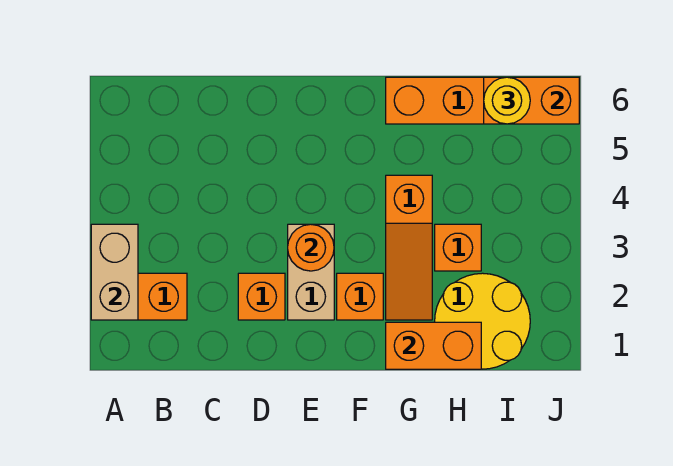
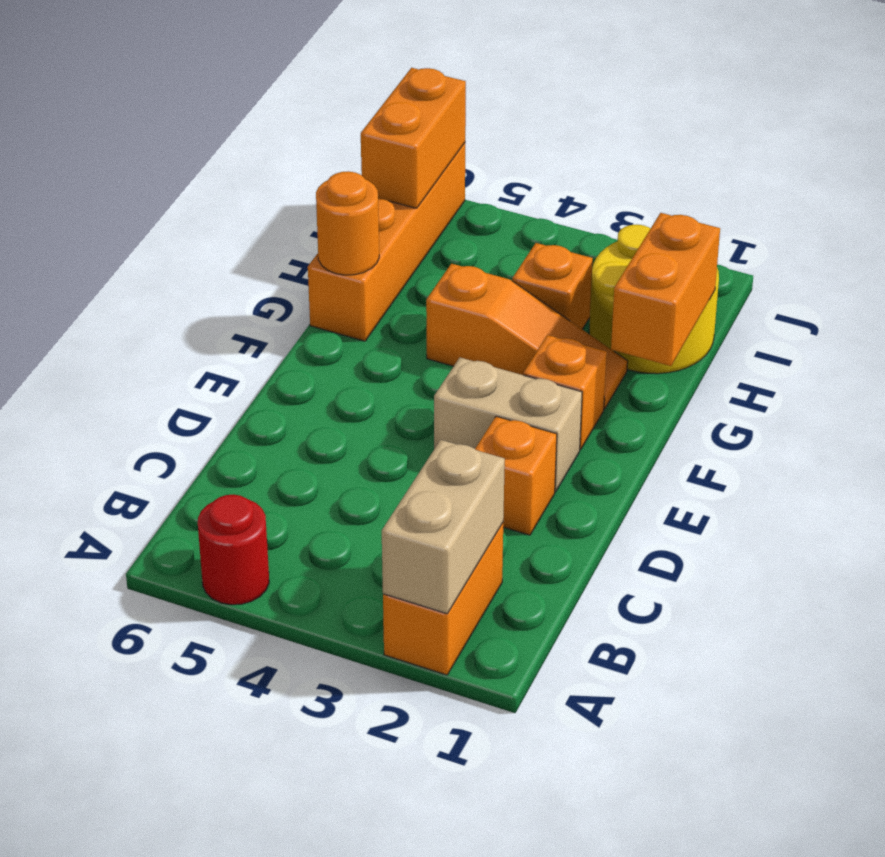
tan 1x2 brick [91,224,138,320] -> tan 1x2 brick turned to [382,440,505,614]
none -> red 1x1 round brick [198,495,269,605]
orange 1x1 round brick [288,224,334,271] -> orange 1x1 round brick moved to [316,171,379,275]
yellow 1x1 round brick [484,77,530,124] -> none

